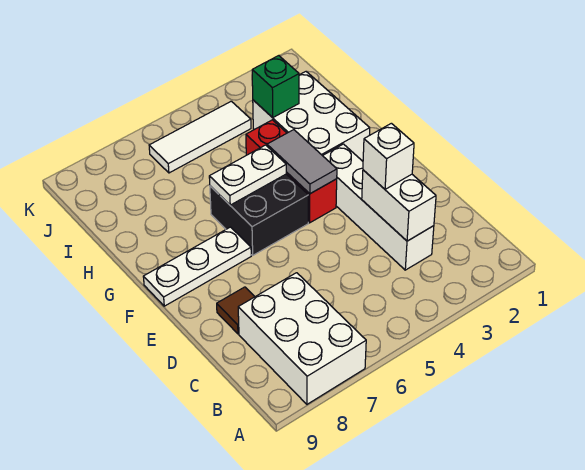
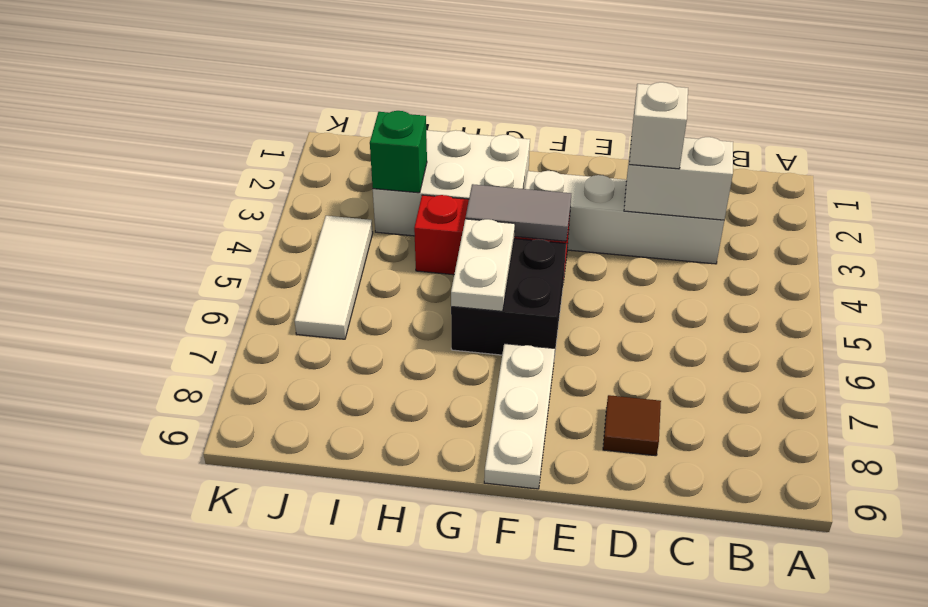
white 2x3 brick [238,273,366,404] -> none

